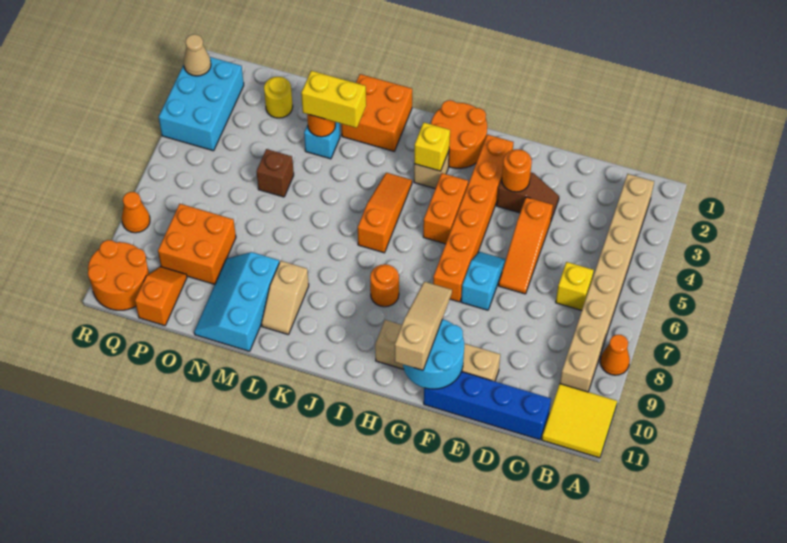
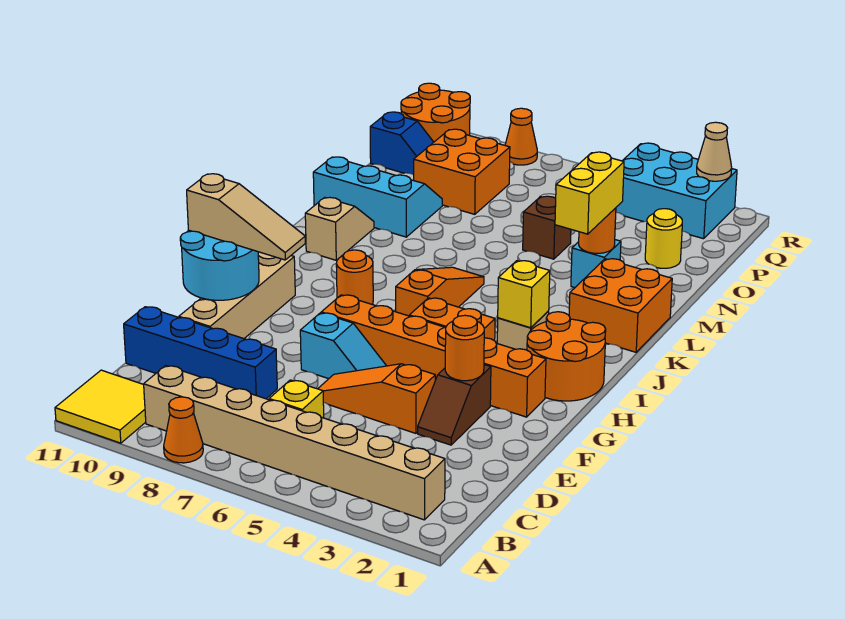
blue 1x4 brick [424,372,551,440] -> blue 1x4 brick turned to [124,307,277,399]
orange 1x3 slope [358,173,412,253] -> orange 1x3 slope turned to [396,267,484,316]
tan 1x2 slope [261,261,309,335] -> tan 1x2 slope turned to [305,197,374,260]
orange 1x2 slope [135,267,187,326] -> blue 1x2 slope [370,112,434,175]

